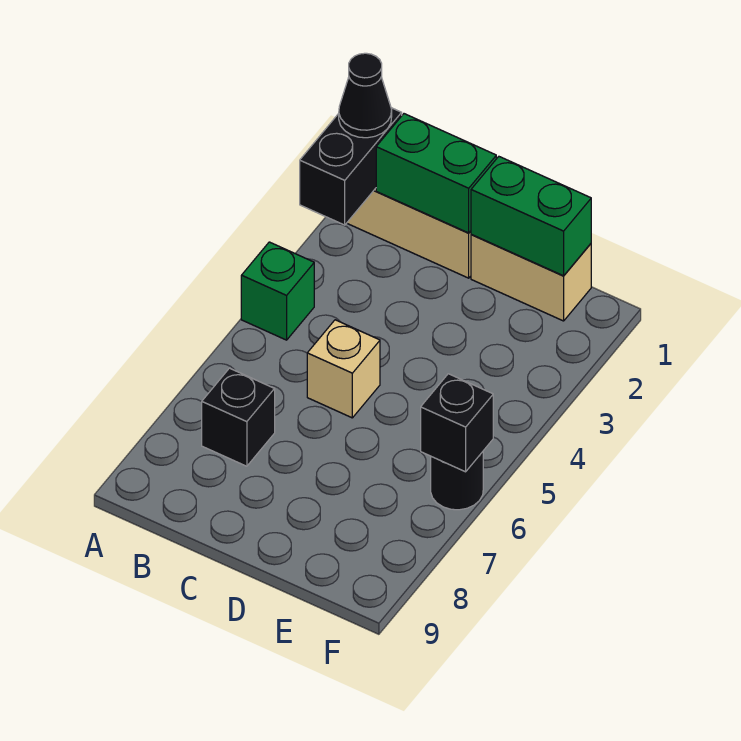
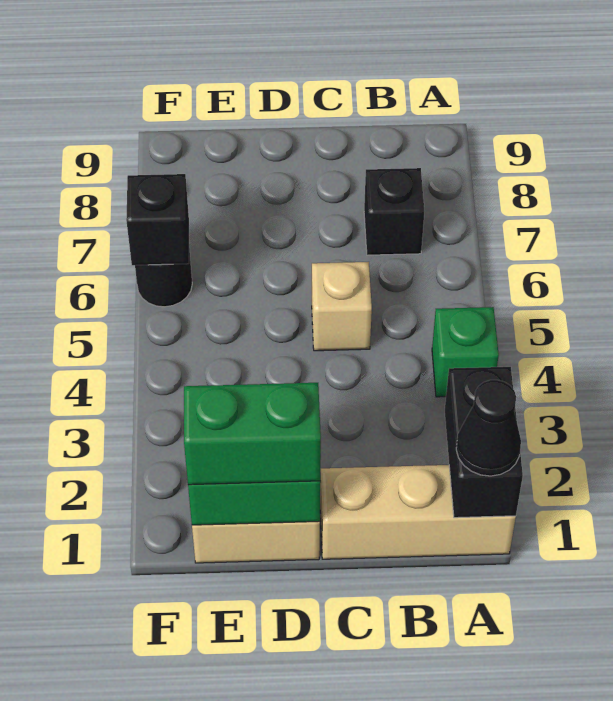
green 1x2 brick [376,114,496,233] -> green 1x2 brick moved to [184,383,321,485]

